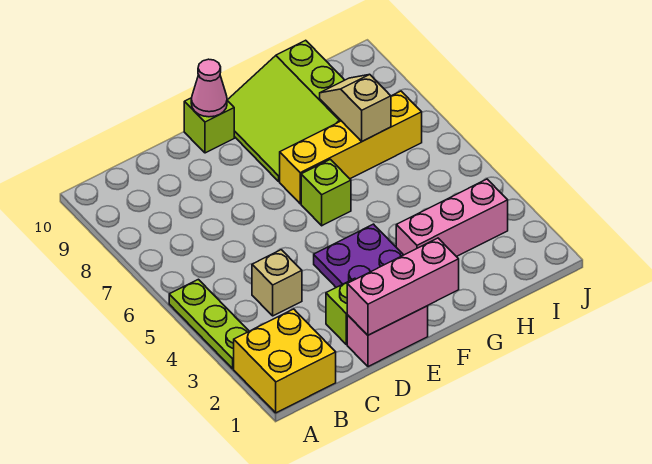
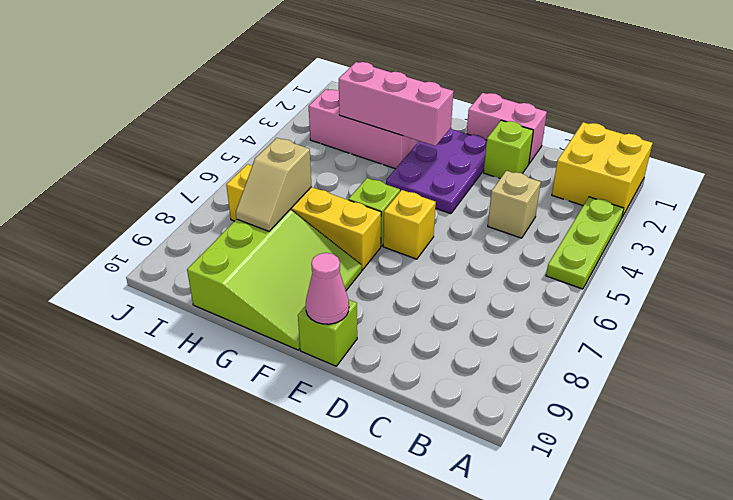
pink 1x3 brick [347,238,459,335] -> pink 1x3 brick moved to [339,62,454,146]
none -> yellow 1x1 brick [383,190,436,259]

